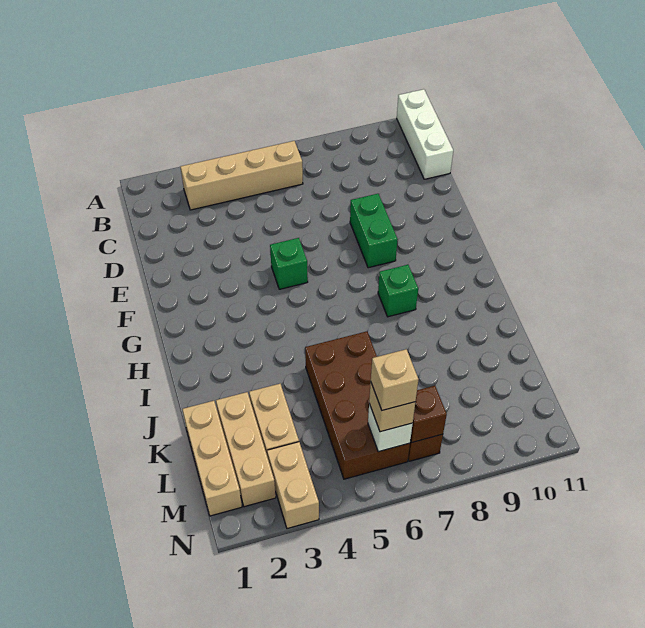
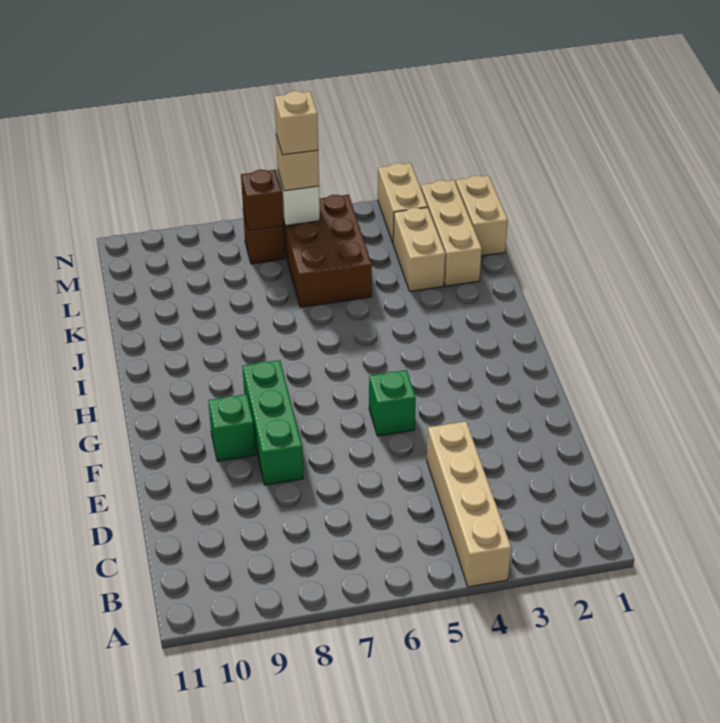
white 1x3 brick [397,89,453,179] -> none
tan 1x4 brick [181,141,303,210] -> tan 1x4 brick turned to [427,422,511,587]
green 1x2 brick [350,194,398,268] -> green 1x3 brick [242,360,303,485]
green 1x1 brick [378,265,418,317] -> green 1x1 brick moved to [208,394,256,461]
brown 2x4 brick [305,331,410,479] -> brown 2x3 brick [283,195,372,307]
tan 1x3 brick [182,401,242,516] -> tan 1x2 brick [456,176,508,256]

